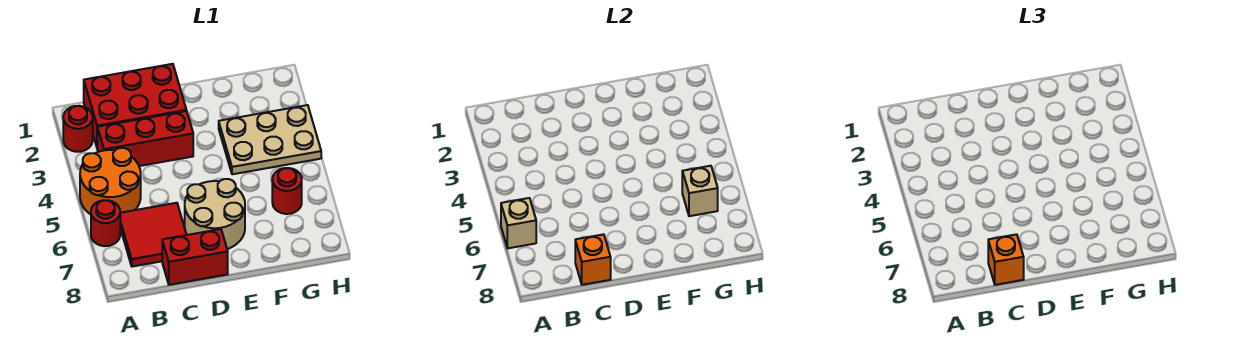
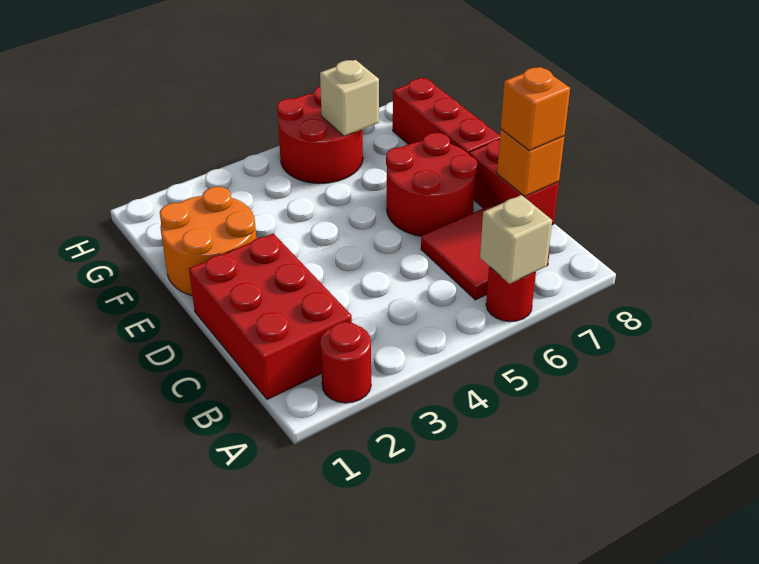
orange 2x2 round brick [80,148,141,214] -> orange 2x2 round brick moved to [160,187,256,296]
red 1x3 brick [97,111,193,166] -> red 1x3 brick moved to [393,78,500,154]
tan 2x2 round brick [185,179,245,249] -> red 2x2 round brick [386,133,477,236]
tan 2x3 plate [219,105,321,174] -> none
red 1x1 round brick [272,168,302,214] -> red 2x2 round brick [277,86,363,183]

